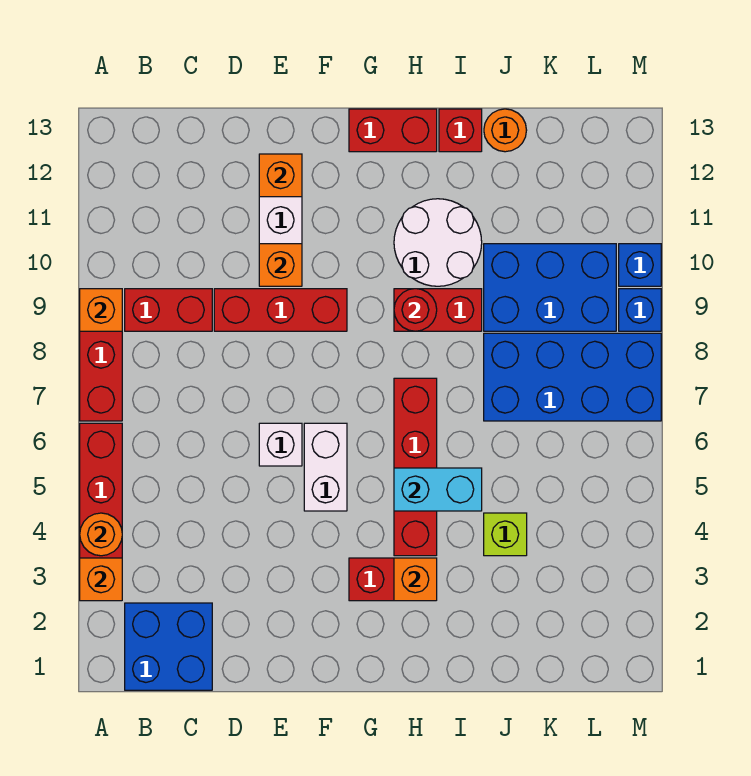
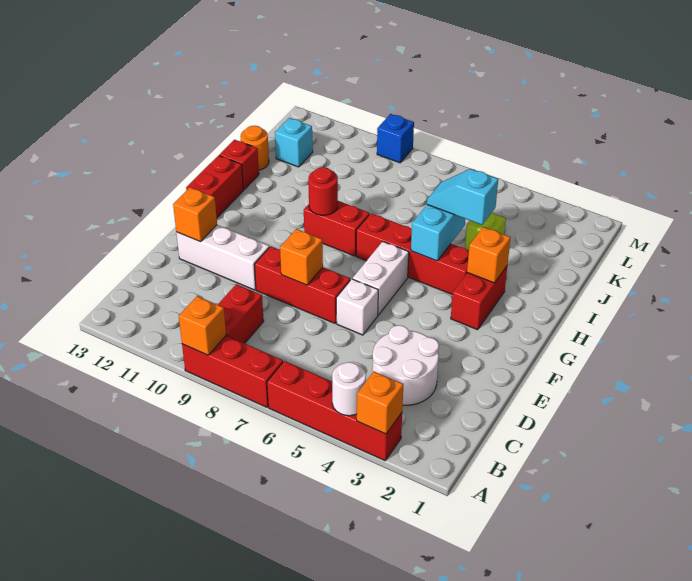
orange 1x1 round brick [80,513,122,556] -> white 1x1 round brick [332,362,366,416]
blue 2x2 brick [125,603,212,690] -> none
red 1x3 brick [214,289,347,331] -> red 1x3 brick turned to [254,246,350,323]
orange 1x1 brick [259,244,302,286] -> orange 1x1 brick moved to [280,229,323,285]
white 1x2 brick [304,423,347,511] -> white 1x2 brick turned to [352,242,409,315]
red 1x2 brick [394,289,482,331] -> red 1x2 brick turned to [304,201,369,256]
white 2x2 round brick [394,199,482,286] -> white 2x2 round brick moved to [372,325,439,405]
none -> cyan 1x2 slope [427,169,498,225]
blue 2x4 brick [484,333,661,421] -> none
blue 2x3 brick [484,244,616,331] -> none
none -> cyan 1x1 brick [275,118,313,167]
blue 1x1 brick [619,244,661,286] -> none

